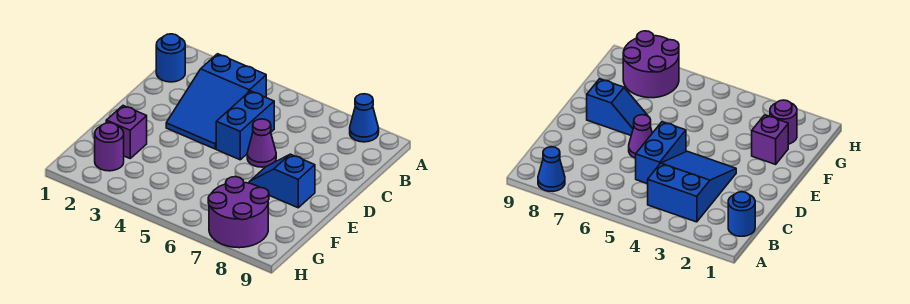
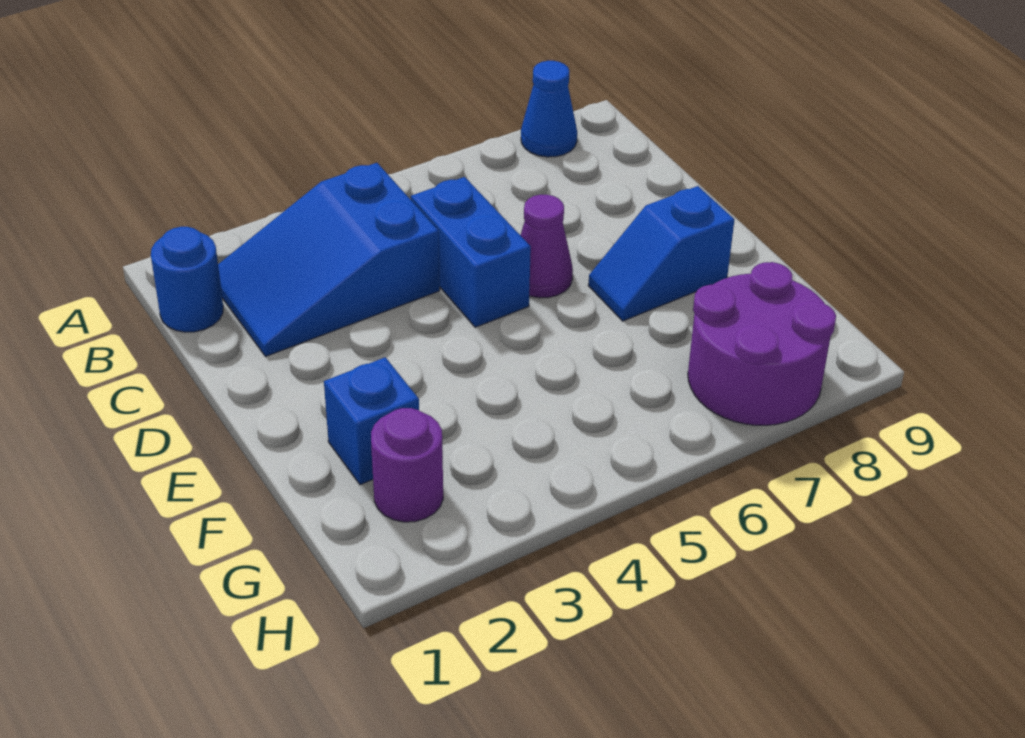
blue 2x3 slope [166,54,266,149] -> blue 2x3 slope turned to [218,163,440,357]
purple 1x1 brick [106,106,147,158] -> blue 1x1 brick [324,357,419,485]

